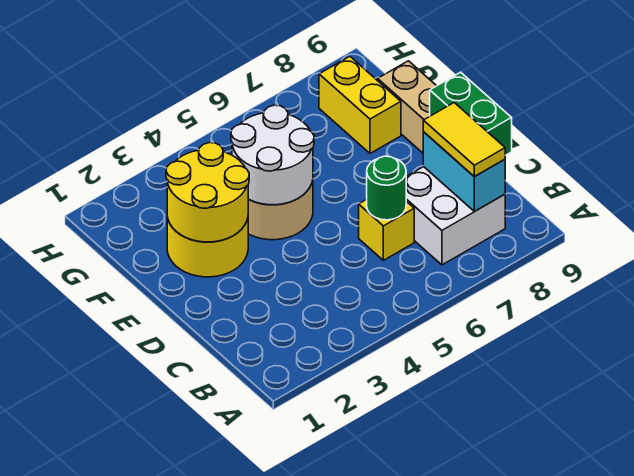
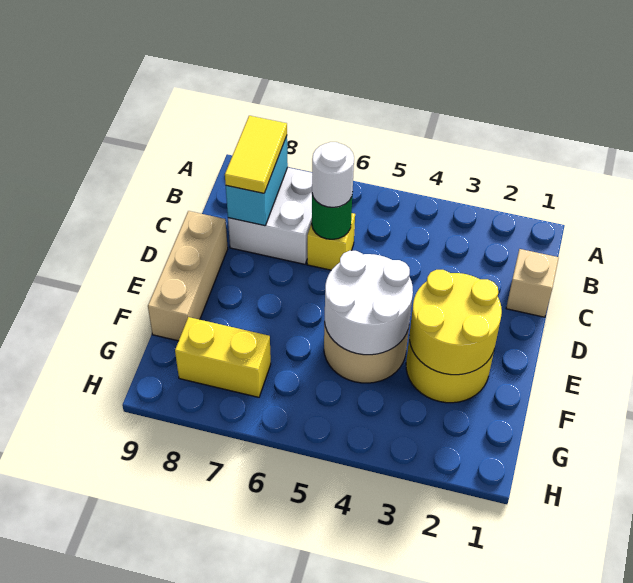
none -> tan 1x1 brick [506,249,559,317]
none -> white 1x1 round brick [312,142,354,207]
green 1x2 brick [430,72,512,155] -> none
yellow 1x2 brick [319,56,401,153] -> yellow 1x2 brick turned to [175,317,271,397]

